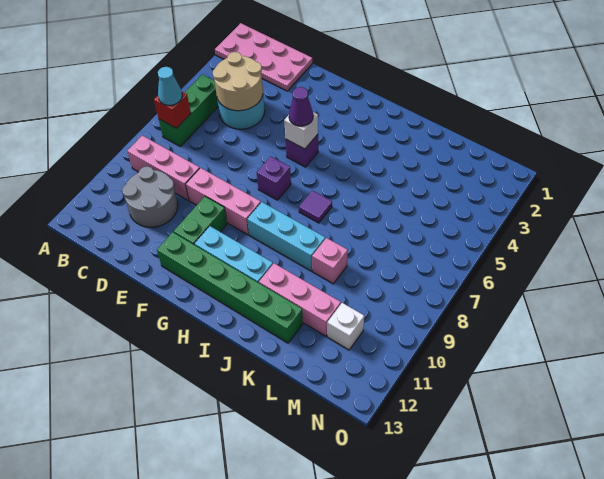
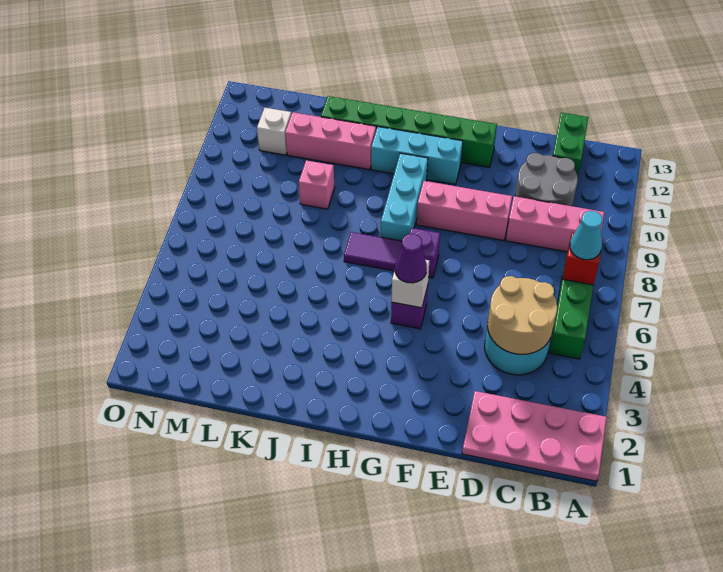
green 1x2 brick [174,196,227,244] -> green 1x2 brick moved to [553,113,588,177]
cyan 1x3 brick [247,202,325,271] -> cyan 1x3 brick turned to [381,153,428,241]
purple 1x1 tile [299,191,332,223] -> purple 1x2 tile [344,232,402,271]

